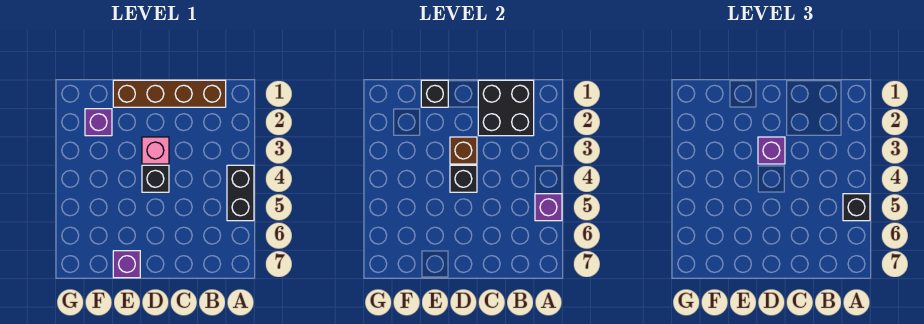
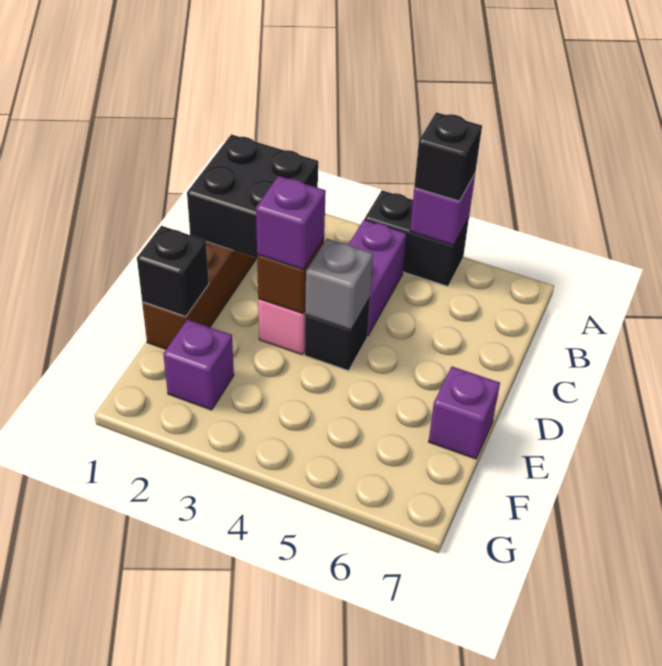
none -> purple 1x2 brick [348,220,407,336]
black 1x1 brick [450,165,477,192] -> grey 1x1 brick [305,239,373,330]

